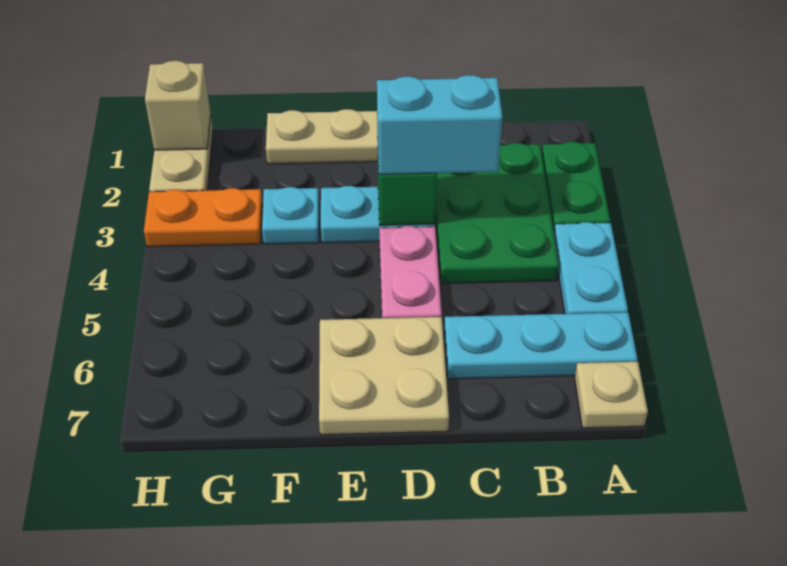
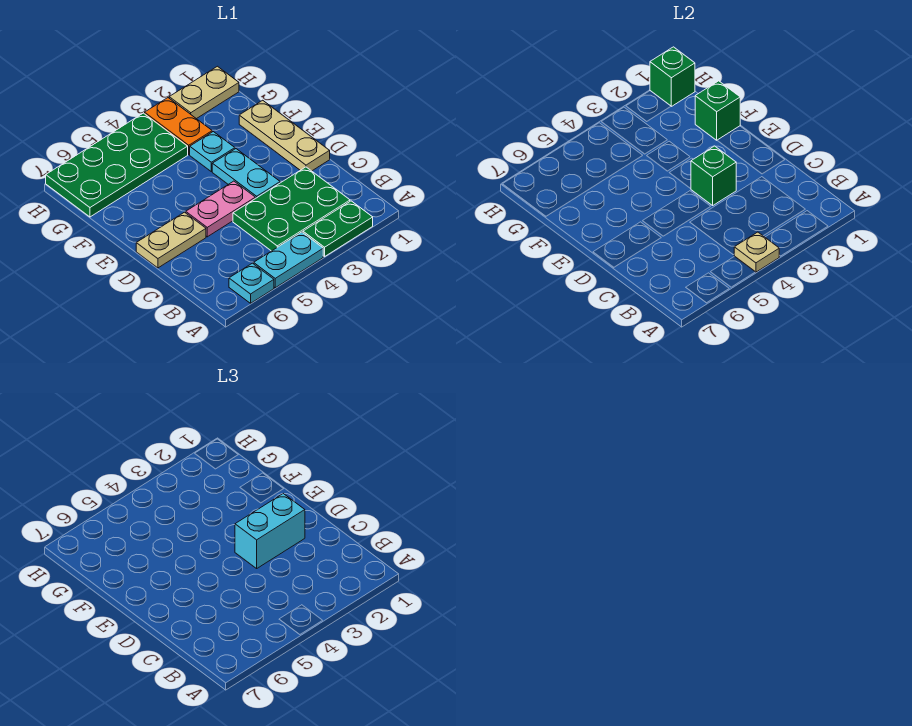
cyan 1x3 plate [444,312,638,379] -> cyan 1x1 plate [229,263,274,303]
tan 1x1 plate [575,362,648,428] -> tan 1x1 plate moved to [734,232,779,272]
cyan 1x2 brick [377,75,503,174] -> cyan 1x2 brick turned to [235,494,305,568]
tan 2x2 plate [319,317,449,435] -> tan 1x2 plate [136,212,206,268]
none -> green 1x1 brick [695,81,740,140]
none -> green 2x4 plate [46,113,188,217]
tan 1x1 brick [145,61,211,150] -> green 1x1 brick [650,47,695,106]

